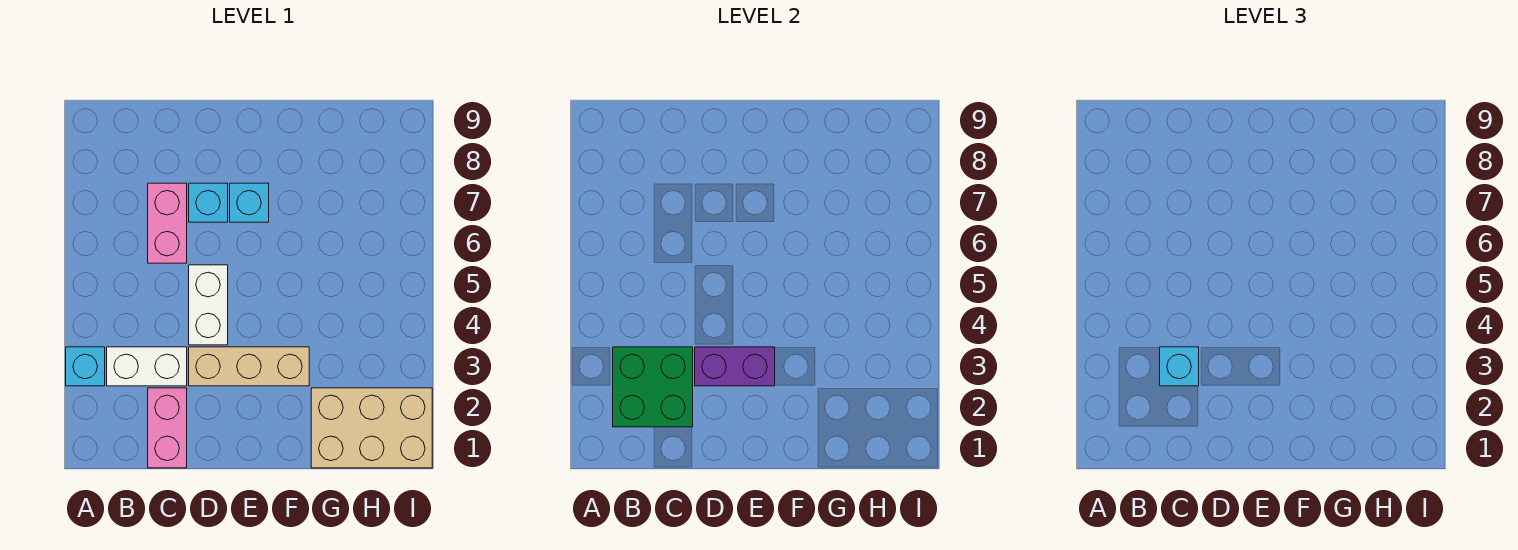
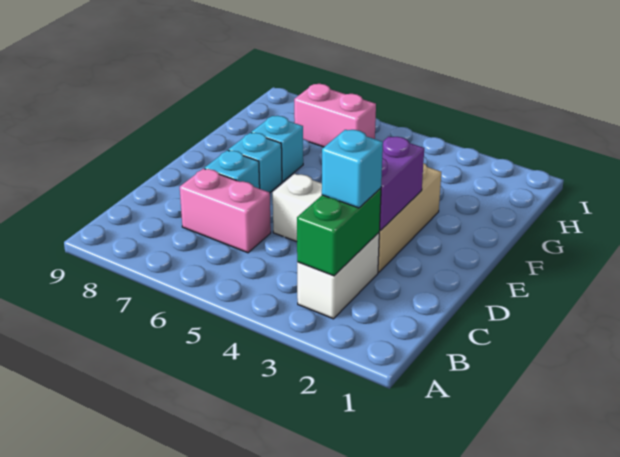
cyan 1x1 brick [66,347,105,386] -> cyan 1x1 brick moved to [251,116,303,182]
green 2x2 brick [613,347,693,427] -> green 1x2 brick [297,188,381,276]
pink 1x2 brick [148,388,187,468] -> pink 1x2 brick moved to [294,84,376,147]
tan 2x3 brick [311,388,432,468] -> none

